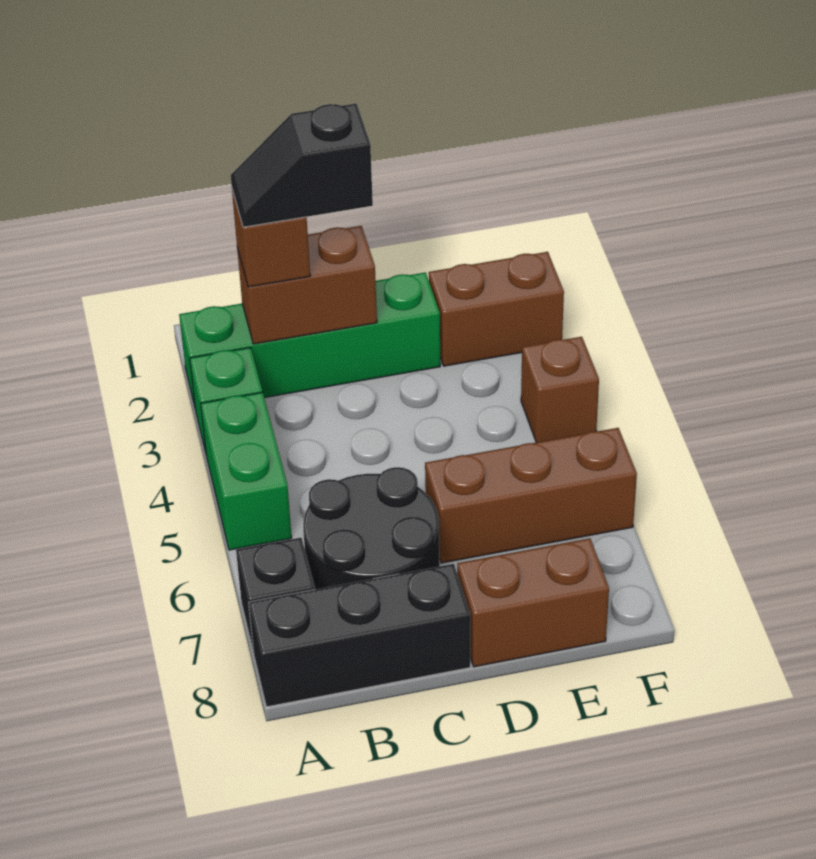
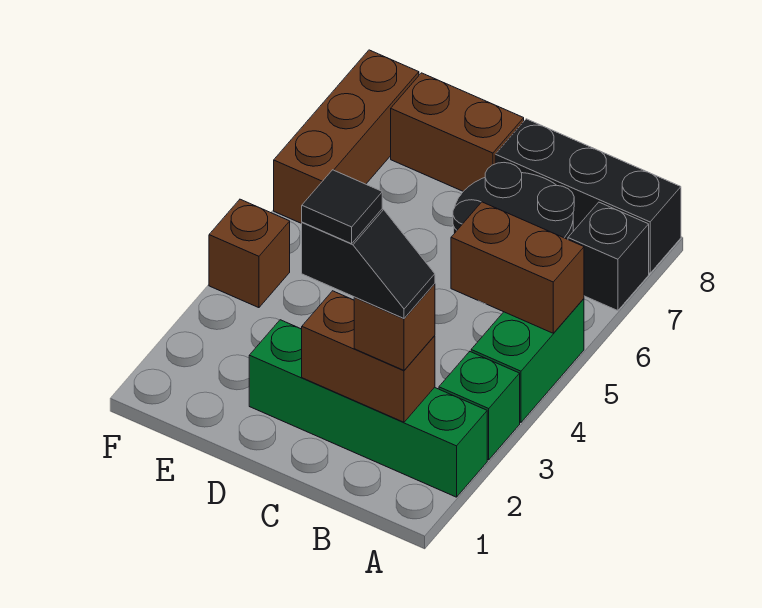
none -> black 1x1 tile [302,170,382,244]
brown 1x3 brick [425,428,637,563] -> brown 1x3 brick turned to [274,50,419,224]
brown 1x2 brick [429,252,564,366] -> brown 1x2 brick moved to [451,202,584,333]

